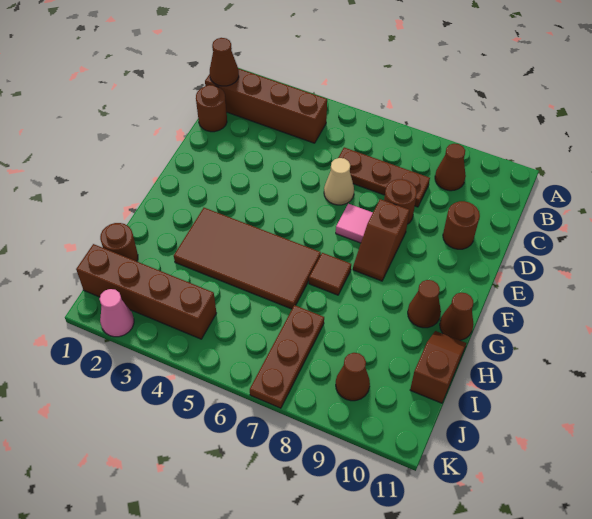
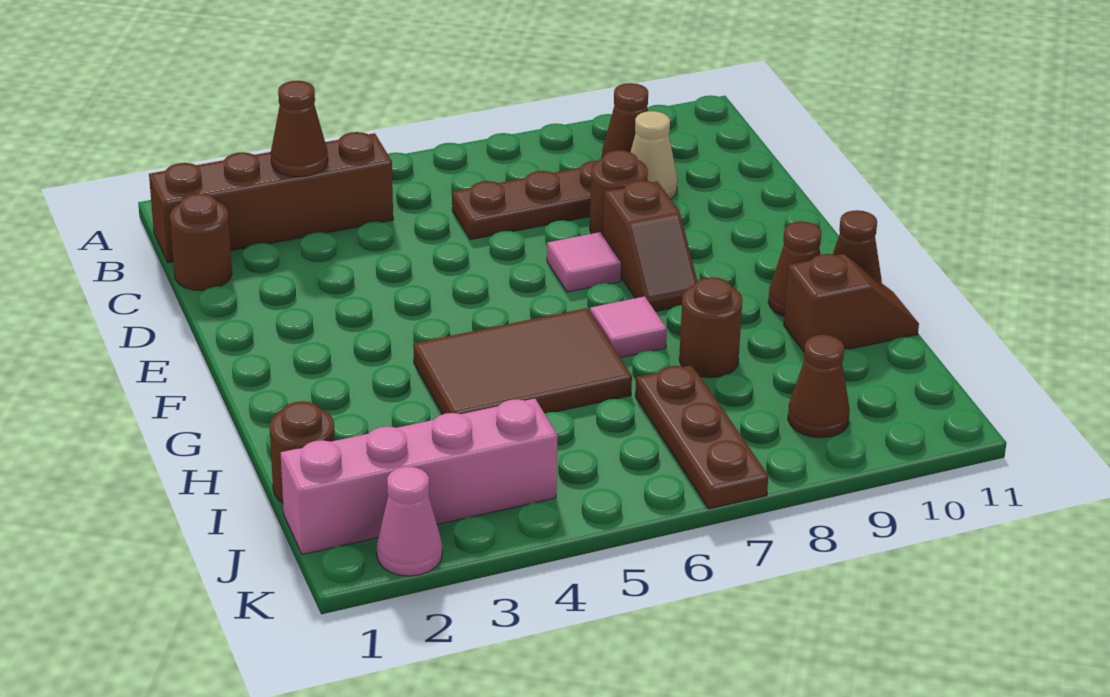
brown 1x1 cone [210,38,239,86] -> brown 1x1 cone moved to [271,81,328,177]
tan 1x1 cone [324,158,354,205] -> tan 1x1 cone moved to [631,111,678,199]
brown 1x1 round brick [443,201,480,249] -> brown 1x1 round brick moved to [679,277,742,378]
brown 2x4 tile [174,208,321,309] -> brown 2x3 tile [413,308,632,414]
brown 1x1 tile [309,253,351,295] -> pink 1x1 tile [590,296,667,358]
brown 1x2 slope [410,331,466,403] -> brown 1x2 slope turned to [784,254,919,352]
brown 1x4 brick [76,244,216,339] -> pink 1x4 brick [281,399,558,554]

